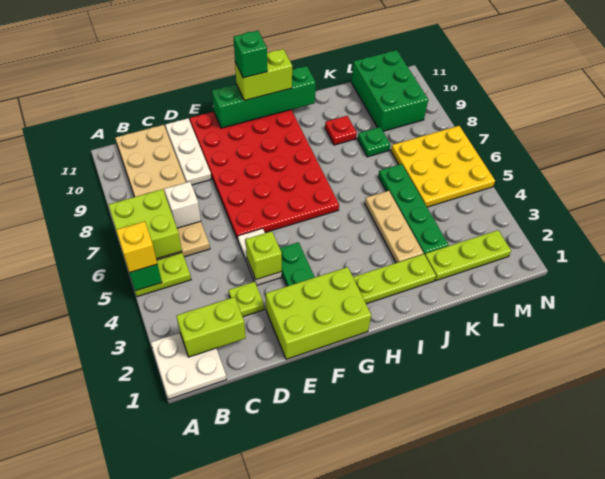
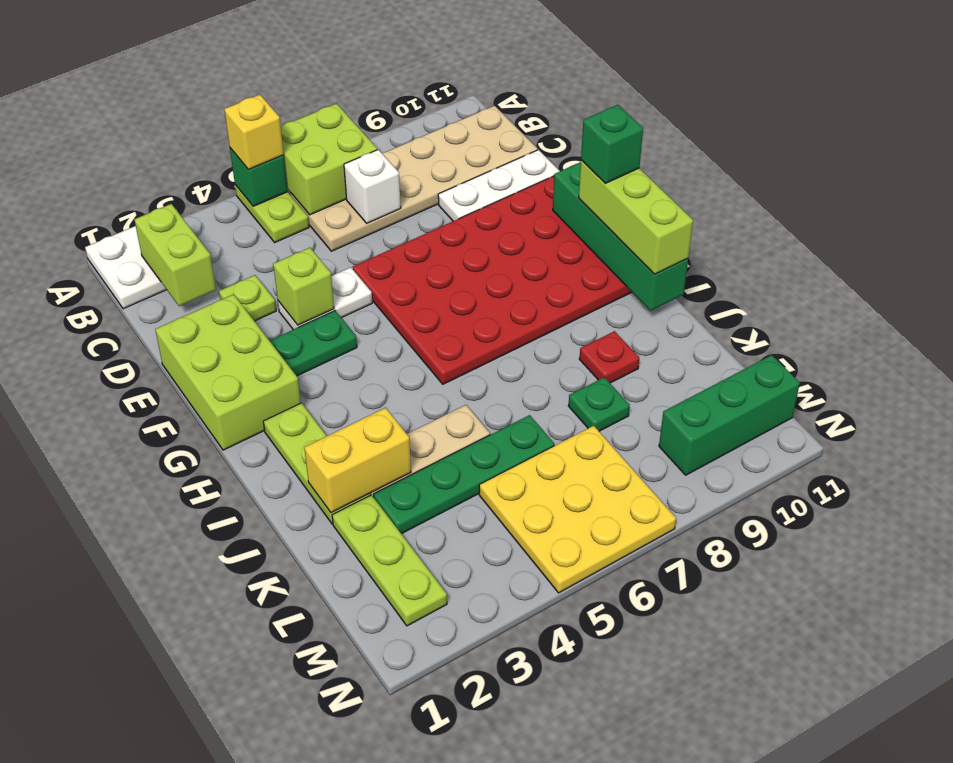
lime 1x2 brick [235,49,292,101] -> lime 1x3 brick [579,160,693,274]
none -> yellow 1x2 brick [304,408,411,513]
green 2x3 brick [351,50,428,131] -> green 1x3 brick [659,355,800,475]

